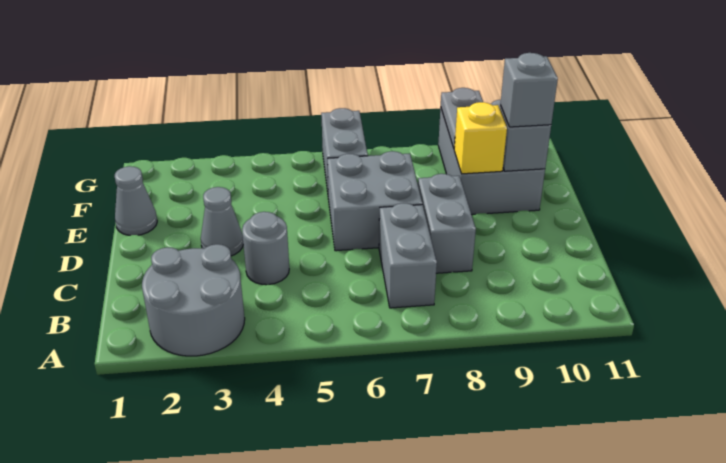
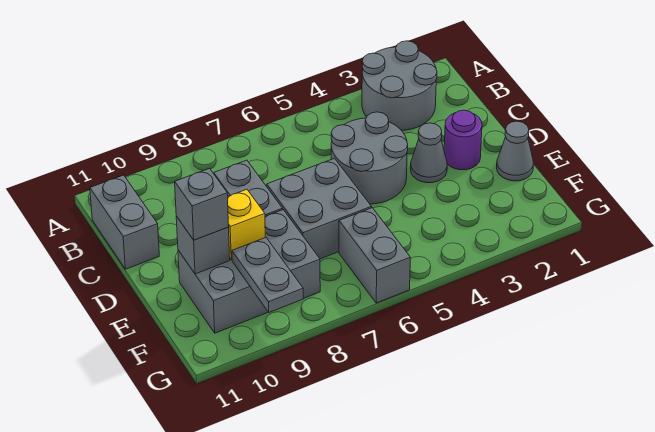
grey 1x2 brick [379,203,437,308] -> grey 1x2 brick moved to [90,175,159,269]
grey 1x1 round brick [242,212,289,285] -> grey 2x2 round brick [331,112,408,204]
none -> purple 1x1 round brick [444,110,482,170]
grey 2x3 brick [438,100,545,214] -> grey 2x3 brick turned to [178,210,320,333]

